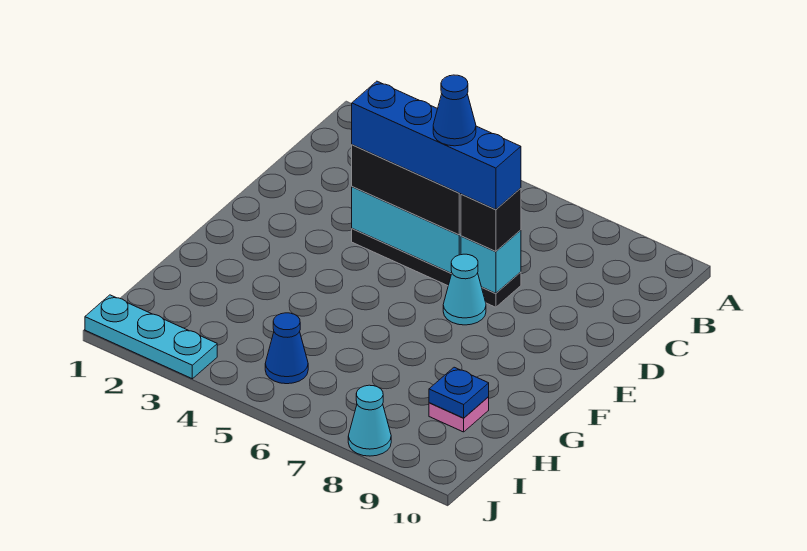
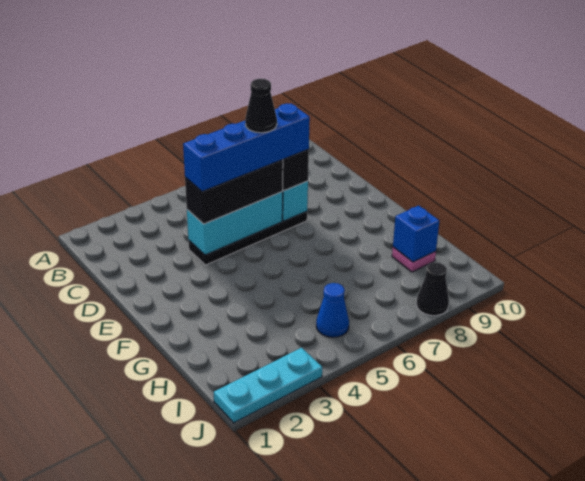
blue 1x1 cone [433,75,476,146] -> black 1x1 cone [245,79,277,133]
cyan 1x1 cone [443,254,486,325] -> none
blue 1x1 plate [429,367,489,418] -> blue 1x1 brick [393,206,439,262]
cyan 1x1 cone [348,385,391,456] -> black 1x1 cone [417,262,449,316]

